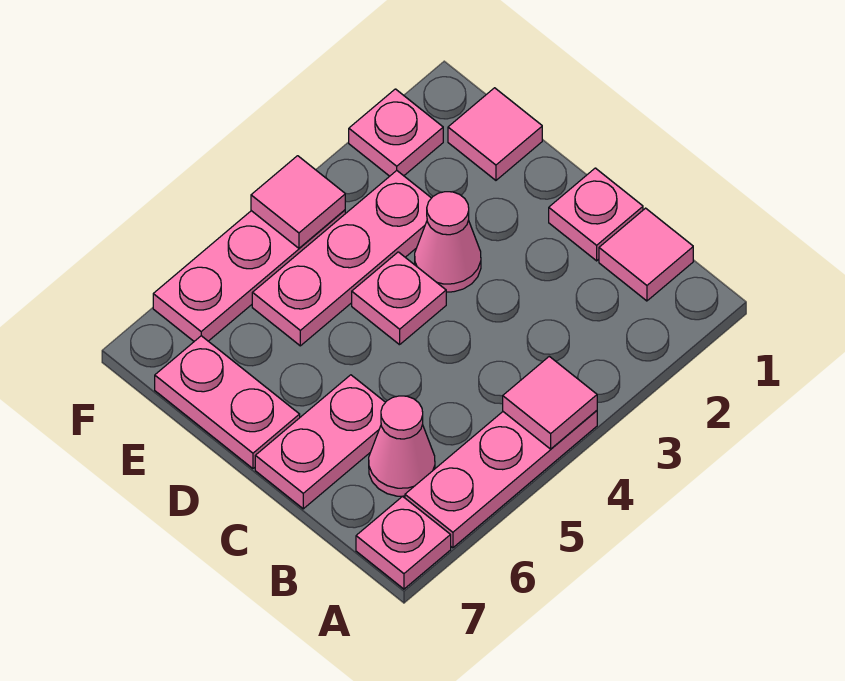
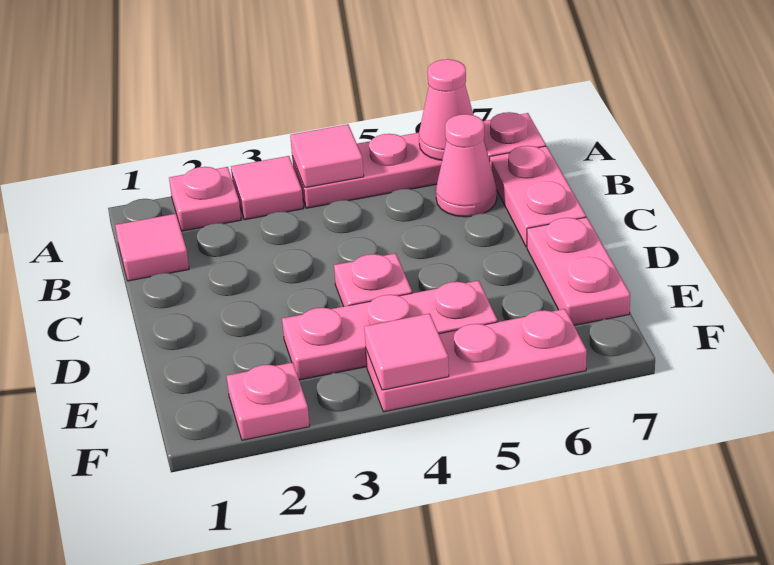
pink 1x1 plate [549,168,643,261] -> pink 1x1 plate moved to [169,167,241,231]
pink 1x2 plate [255,375,385,509] -> pink 1x2 plate turned to [490,146,586,247]
pink 1x1 cone [415,192,481,292] -> pink 1x1 cone moved to [419,59,473,160]
pink 1x1 tile [448,88,542,180] -> pink 1x1 tile moved to [231,156,303,220]

